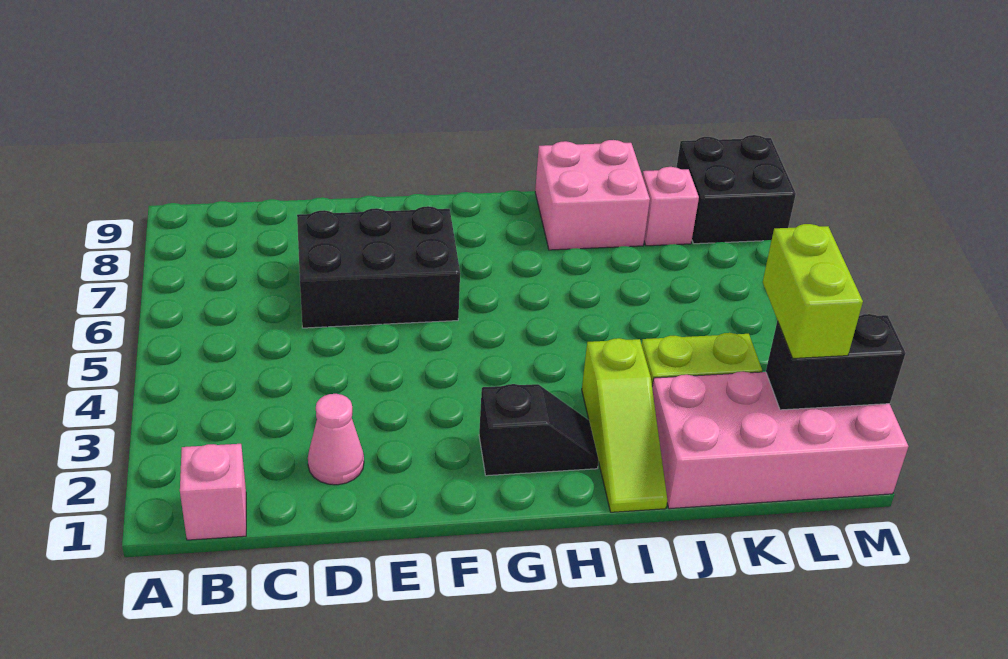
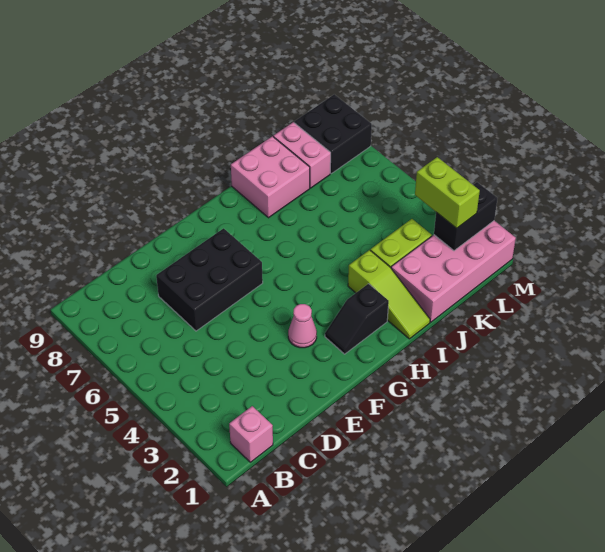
pink 1x1 cone [308,394,364,485] -> pink 1x1 cone moved to [288,304,317,348]
black 1x2 slope [479,384,599,476] -> black 1x2 slope turned to [325,284,389,354]
pink 1x1 brick [642,167,699,246] -> pink 1x2 brick [273,122,331,188]

